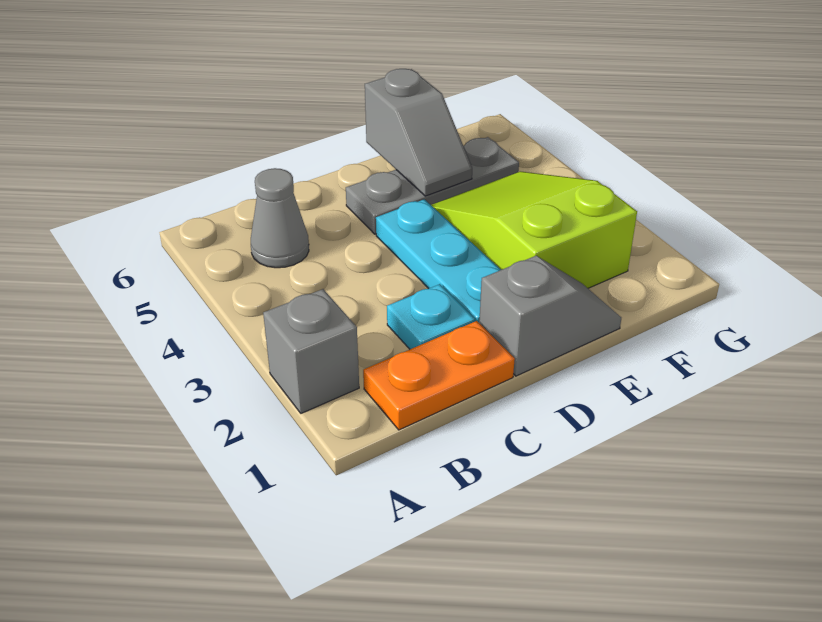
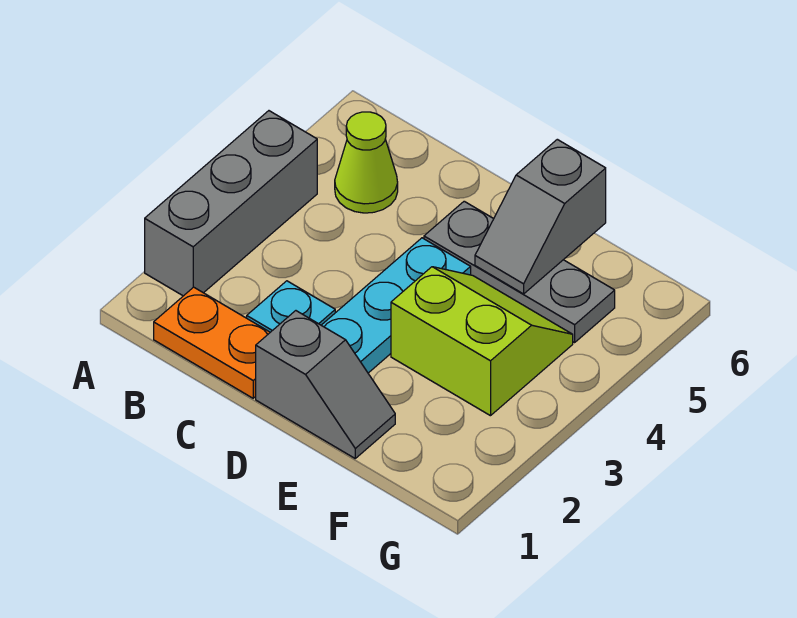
grey 1x1 brick [263,289,359,413] -> grey 1x3 brick [145,111,317,296]
grey 1x1 cone [251,168,309,268] -> lime 1x1 cone [335,112,398,213]
lime 2x3 slope [431,171,637,288] -> lime 2x2 slope [391,267,573,416]

